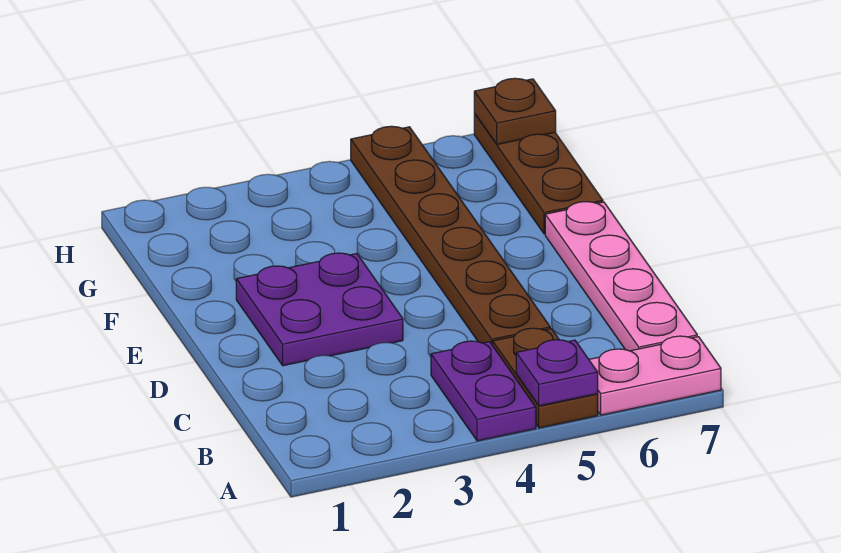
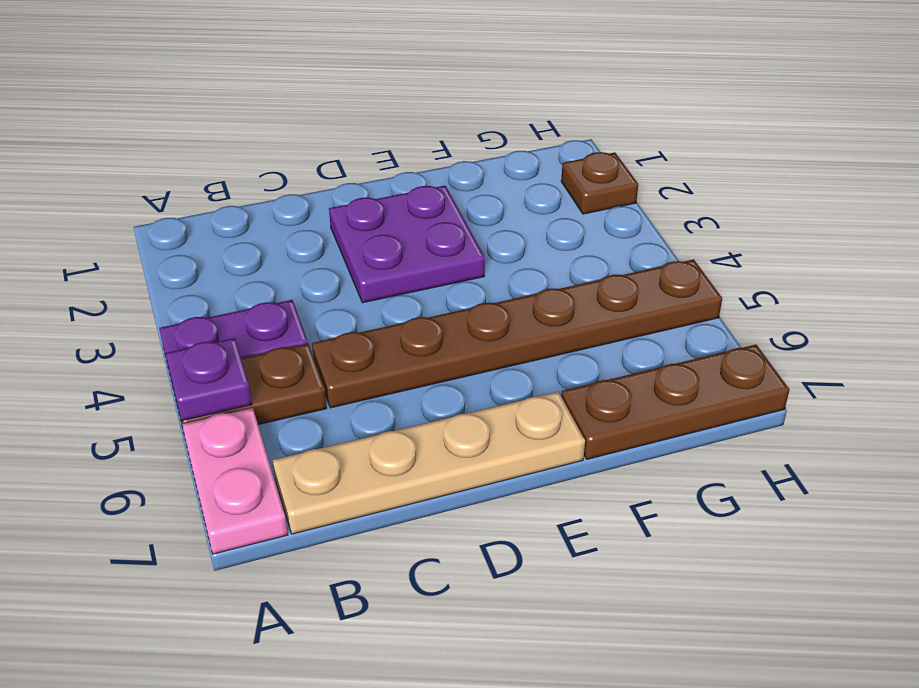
pink 1x4 plate [545,202,697,351] -> tan 1x4 plate [273,392,585,534]
brown 1x1 plate [474,78,556,144] -> brown 1x1 plate moved to [561,152,638,214]

